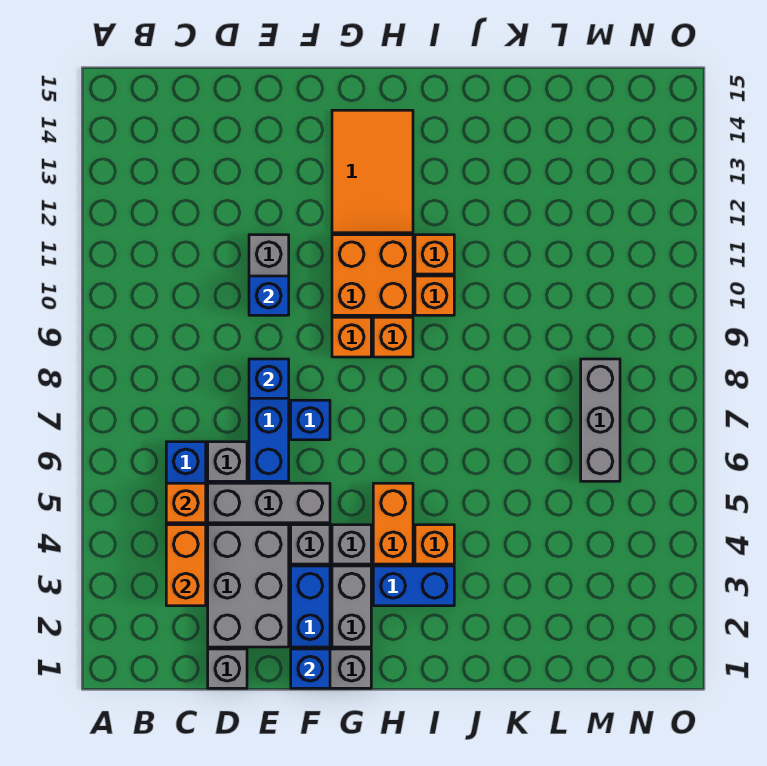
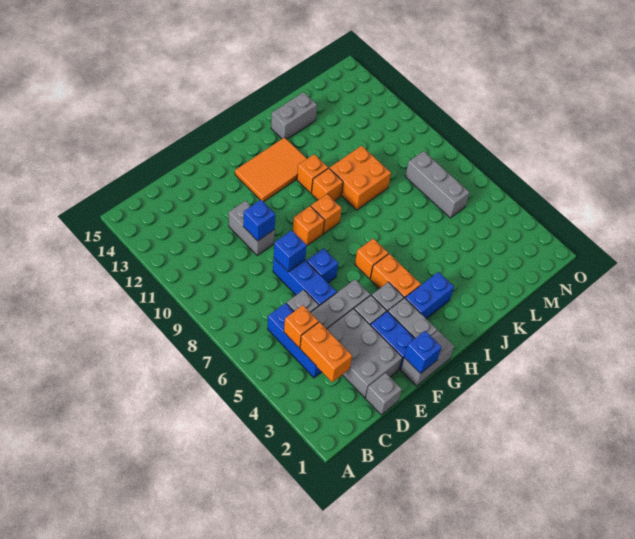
orange 2x2 brick [332,235,413,315] -> orange 2x2 brick moved to [330,146,391,210]
orange 2x3 tile [332,110,413,233] -> orange 2x3 tile turned to [235,137,307,202]
orange 1x1 brick [415,525,454,564] -> orange 1x1 brick moved to [355,239,388,279]
none -> grey 1x2 brick [271,92,317,139]

